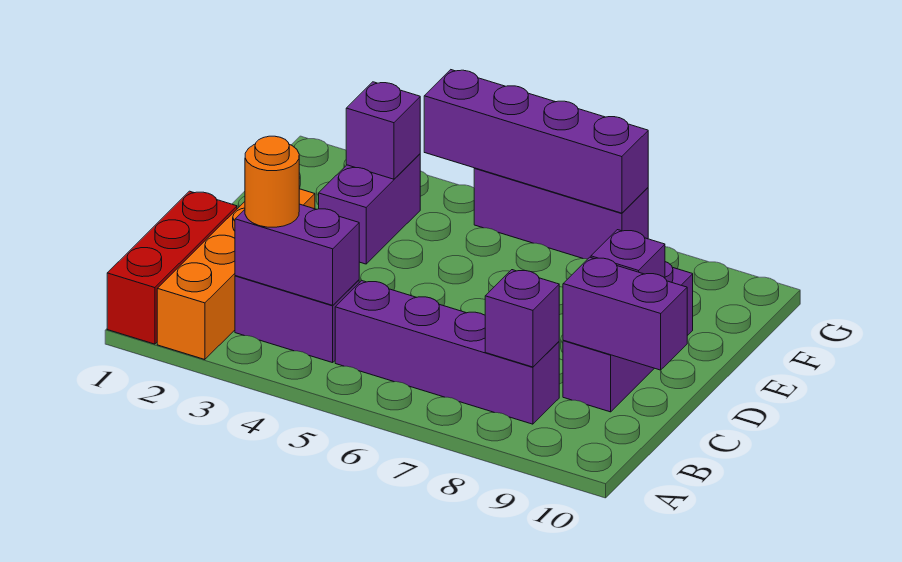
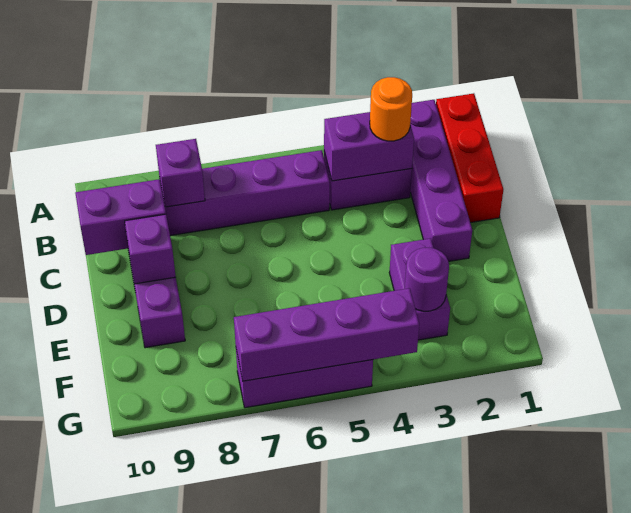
orange 1x4 brick [157,189,315,360] -> purple 1x4 brick [410,100,472,261]
purple 1x1 brick [346,82,420,179] -> purple 1x1 round brick [405,248,449,311]

